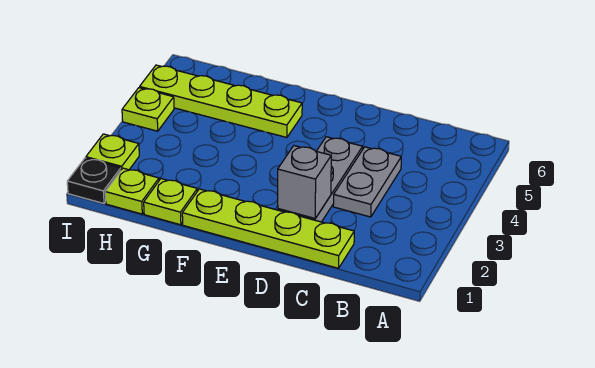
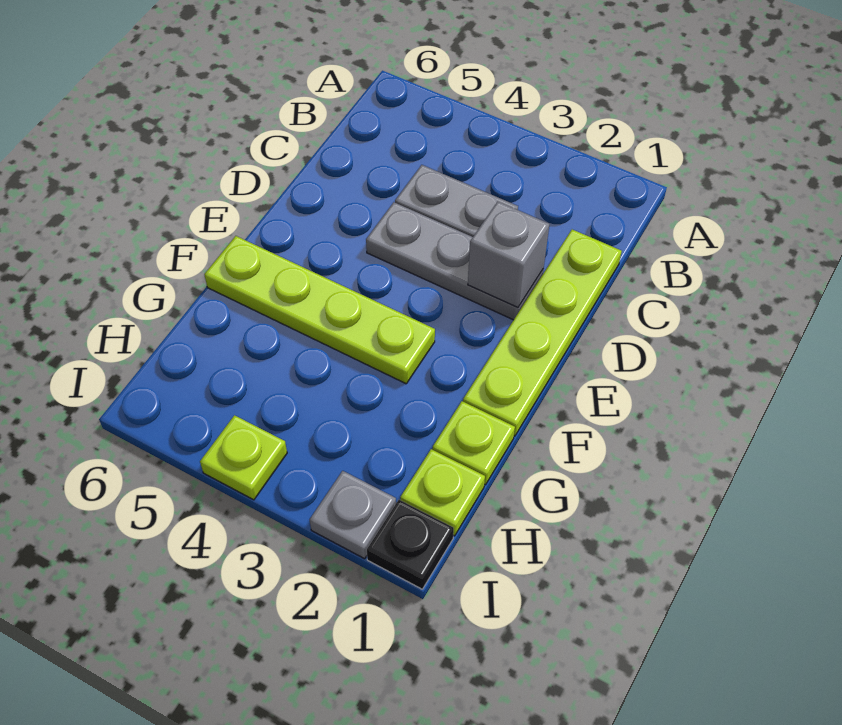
lime 1x4 plate [140,65,302,137] -> lime 1x4 plate turned to [204,236,435,384]
lime 1x1 plate [86,134,139,170] -> grey 1x1 plate [310,471,396,559]

